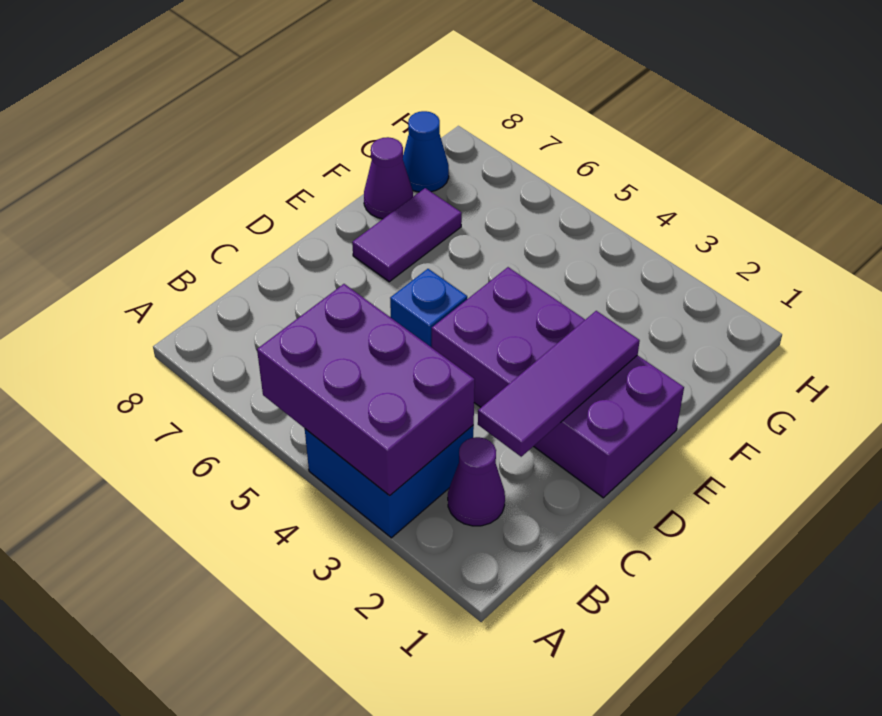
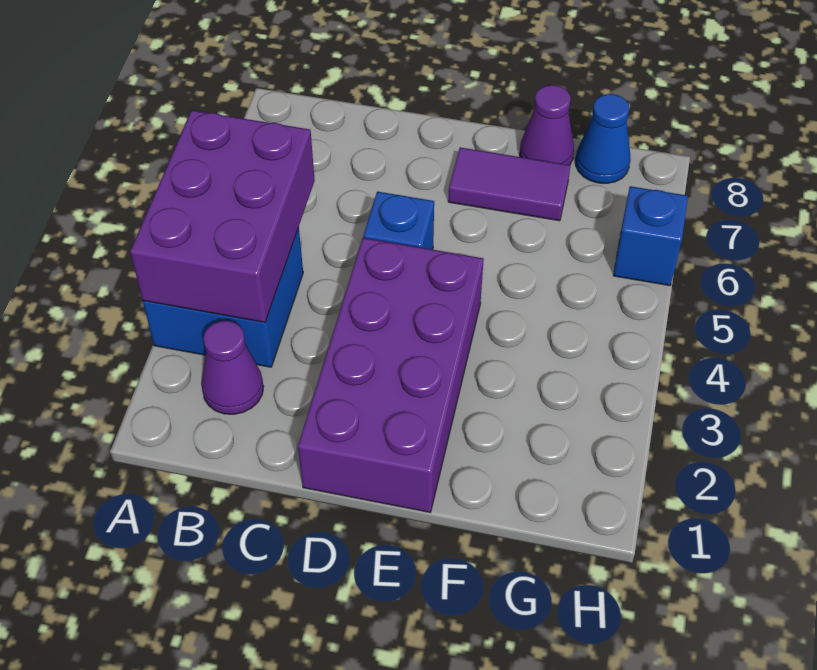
purple 1x3 tile [478,311,640,457] -> none
none -> blue 1x1 brick [613,186,688,286]

